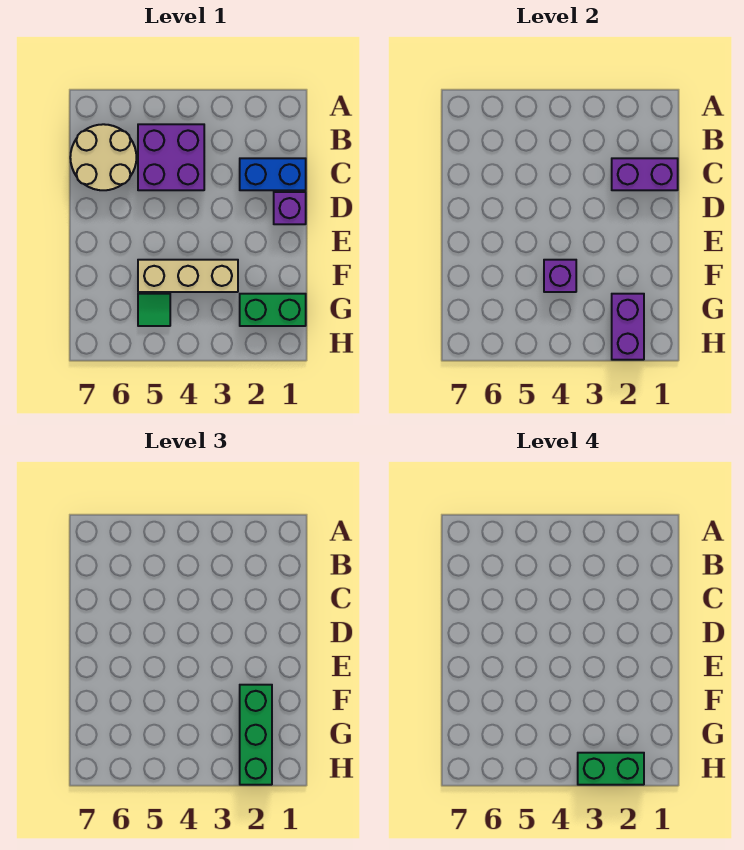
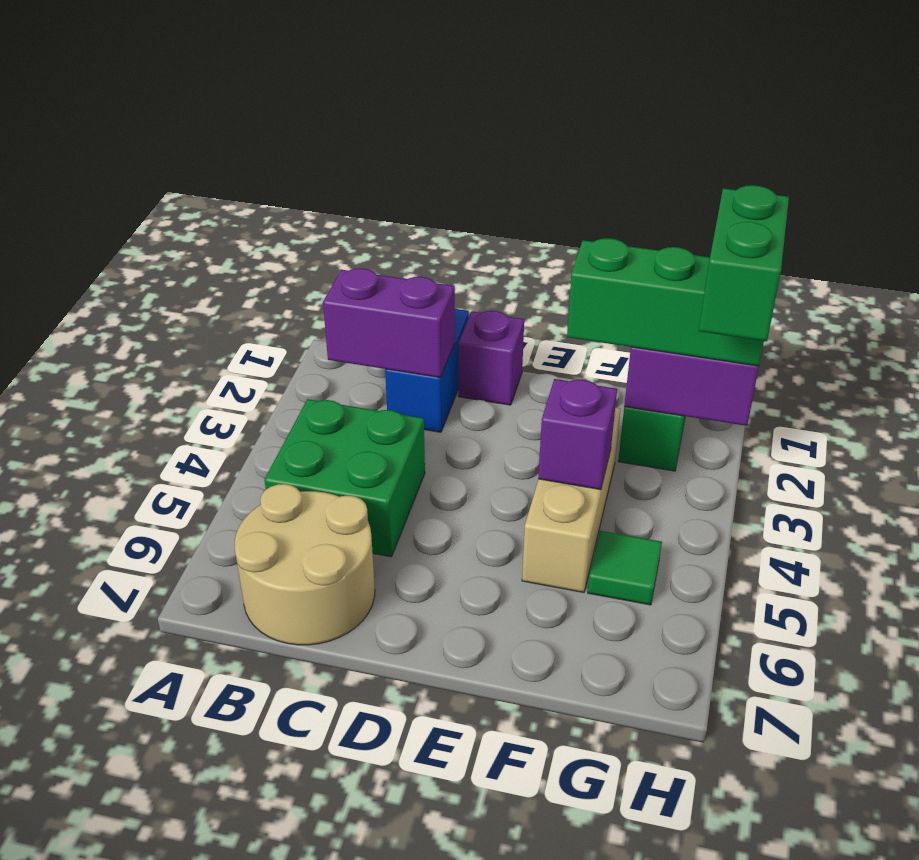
purple 2x2 brick [138,124,204,190] -> green 2x2 brick [264,399,425,557]
purple 1x2 brick [612,158,678,190] -> purple 1x2 brick turned to [323,268,455,378]

